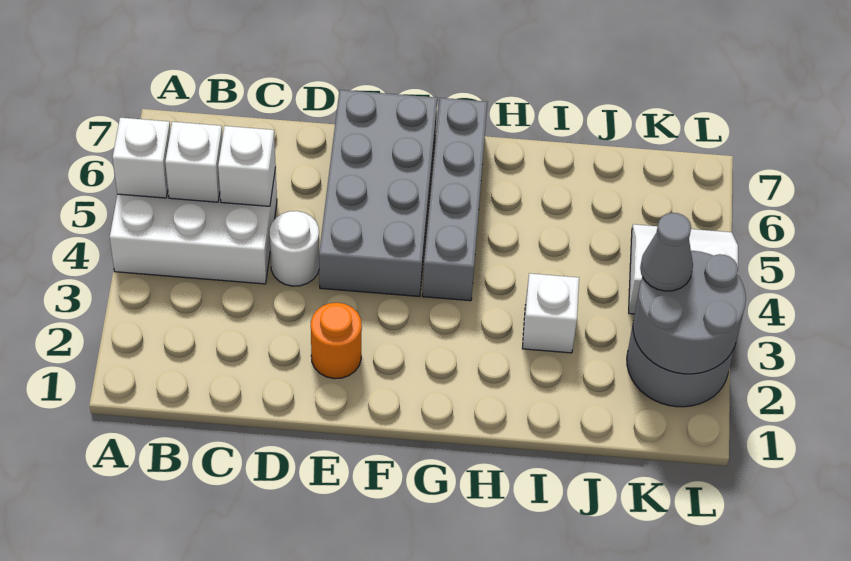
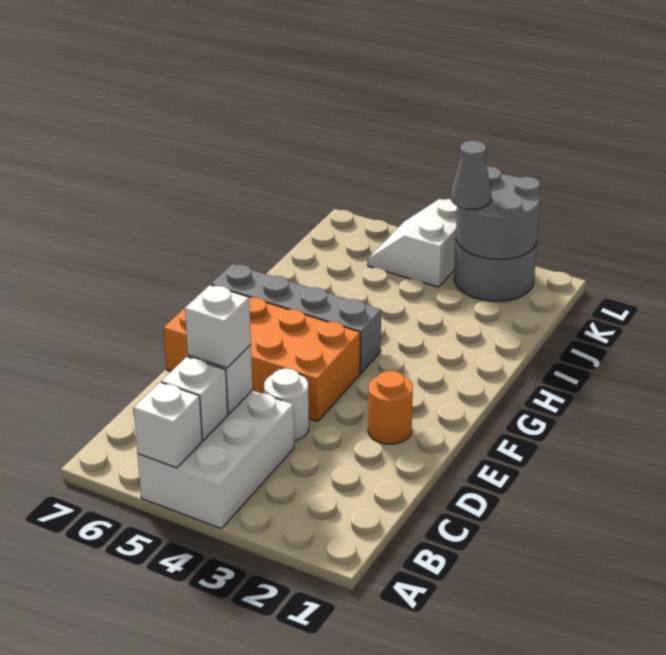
grey 2x4 brick [319,90,437,297] -> orange 2x4 brick [164,285,360,421]
white 1x1 brick [522,273,579,353] -> white 1x1 brick moved to [185,285,251,368]

